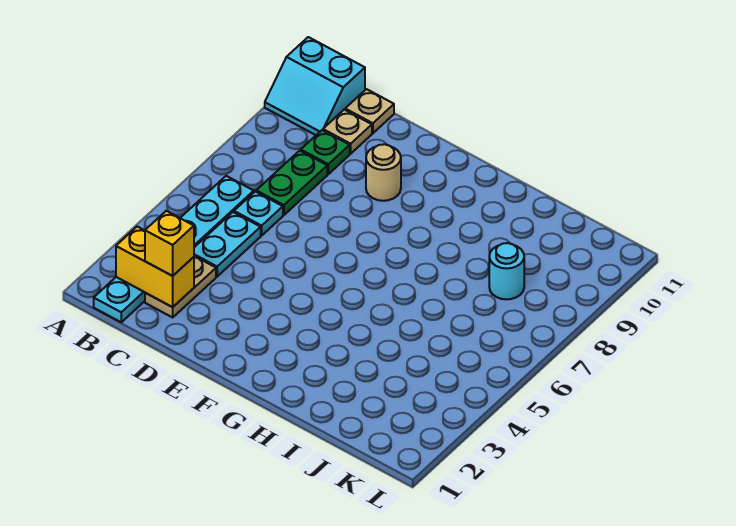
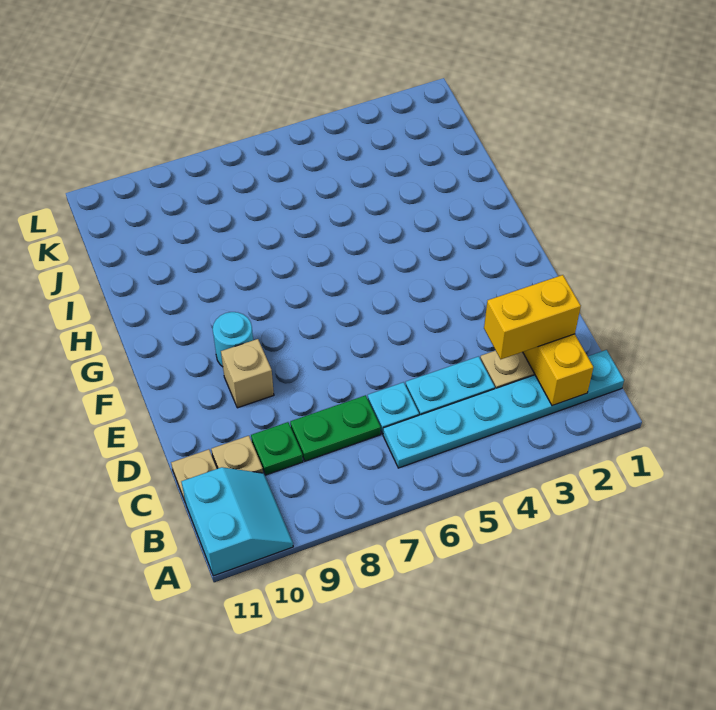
yellow 1x1 brick [145,211,194,276] -> yellow 1x2 brick [484,275,581,359]
tan 1x1 round brick [366,144,401,201] -> tan 1x1 brick [221,339,274,408]
cyan 1x1 round brick [489,243,524,299] -> cyan 1x1 round brick moved to [213,312,253,367]

